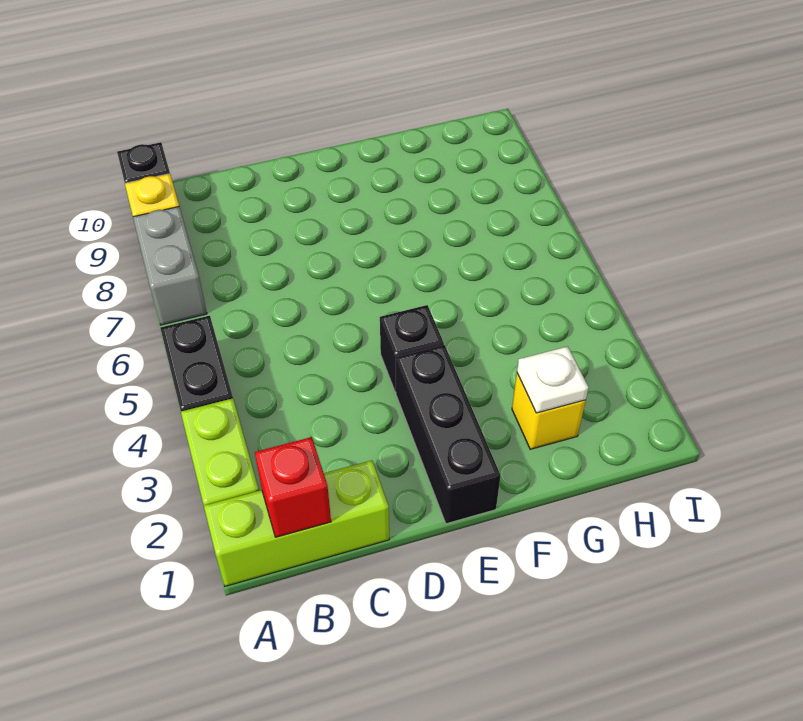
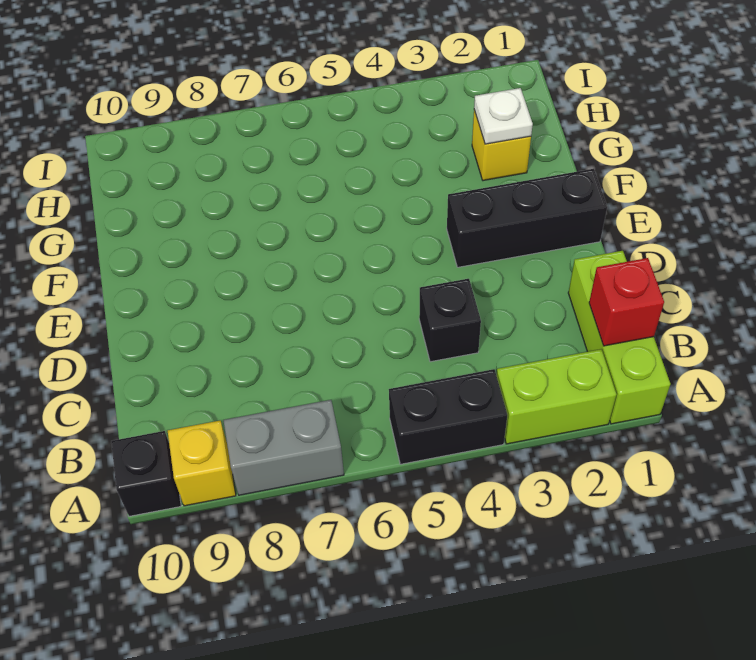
black 1x1 brick [380,305,444,392] -> black 1x1 brick moved to [419,279,481,362]

